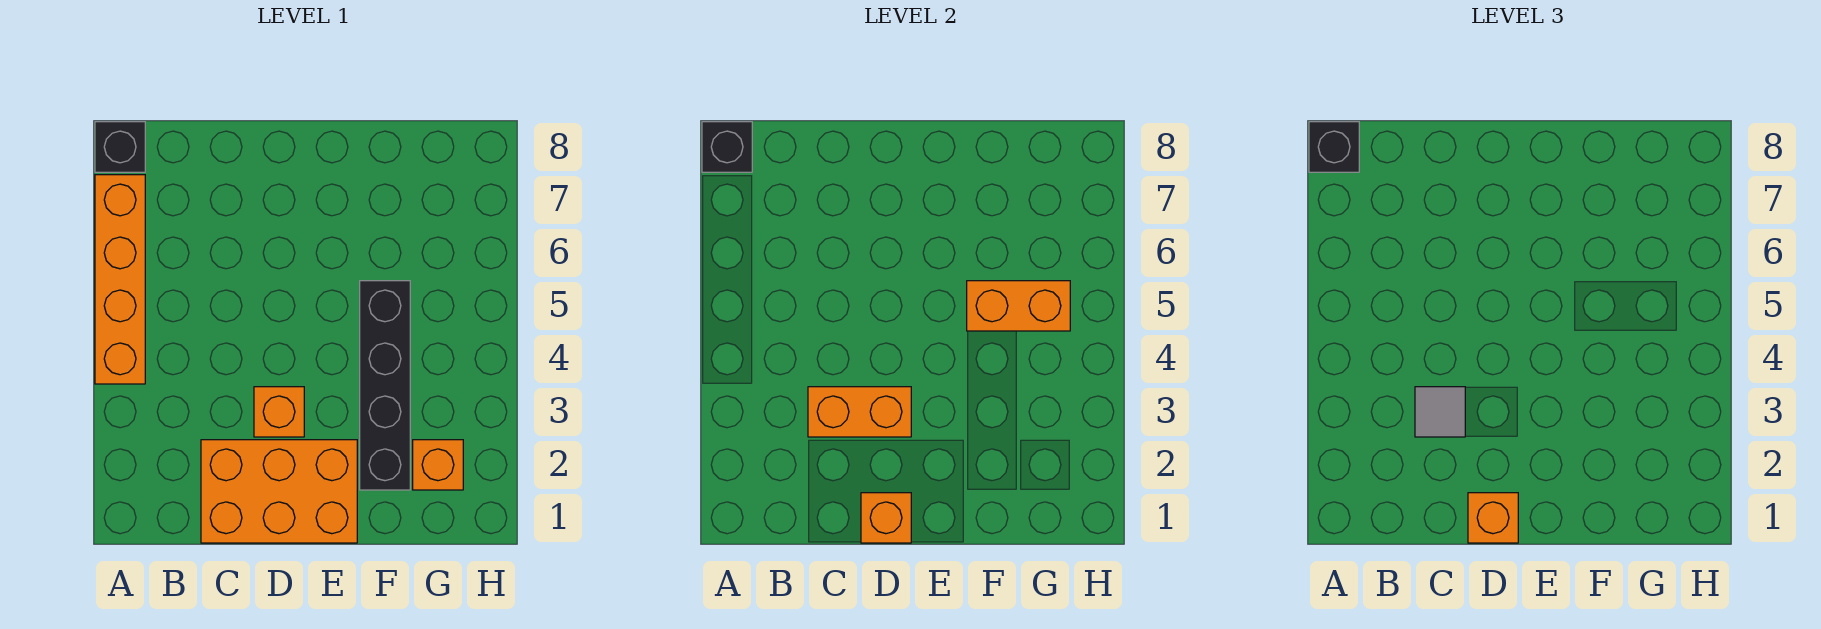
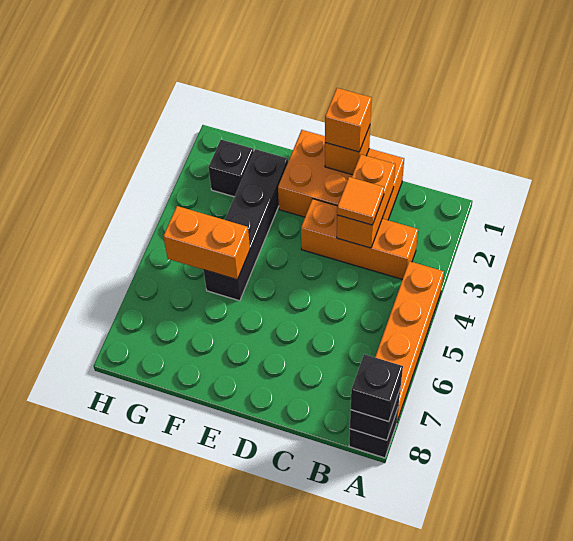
orange 1x2 brick [808,387,911,437] -> orange 1x2 brick turned to [337,155,395,248]
grey 1x1 tile [1415,387,1465,437] -> orange 1x1 tile [337,177,384,225]
orange 1x1 brick [254,387,304,437] -> orange 1x3 brick [301,199,418,279]
orange 1x1 brick [413,440,463,490] -> black 1x1 brick [208,140,254,197]

